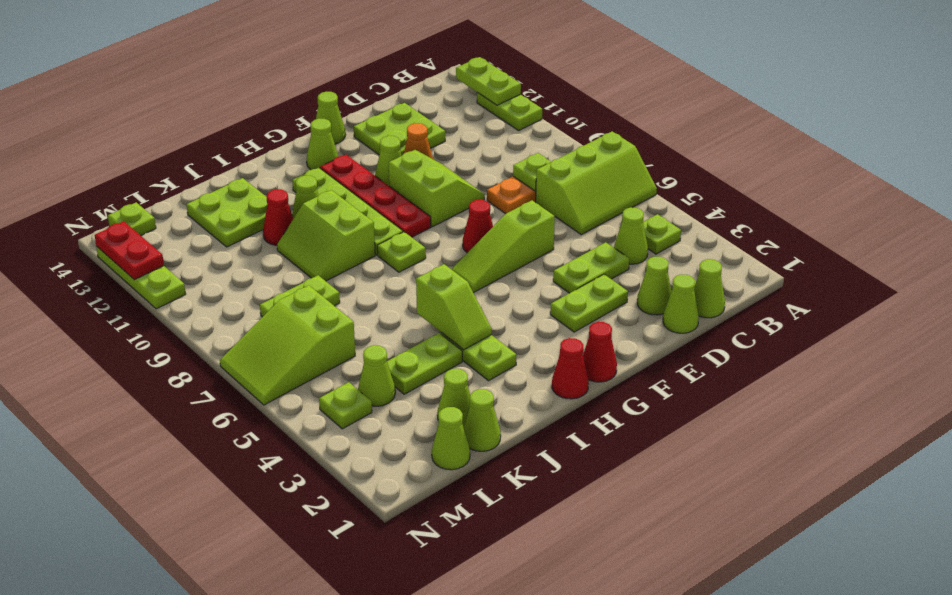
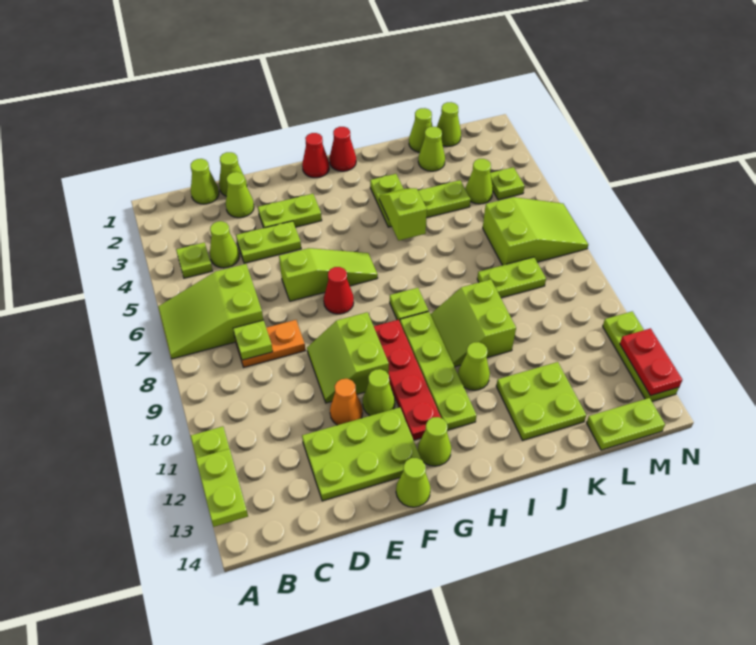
lime 2x3 slope [536,131,657,235] -> lime 2x3 slope turned to [158,264,263,359]
lime 2x2 plate [354,103,445,155] -> lime 2x3 plate [302,407,421,501]
lime 2x2 slope [277,190,375,281] -> lime 2x2 slope turned to [430,279,516,367]
red 1x1 cone [263,189,293,245] -> none
lime 1x1 plate [108,202,156,236] -> lime 1x2 plate [587,398,665,450]

